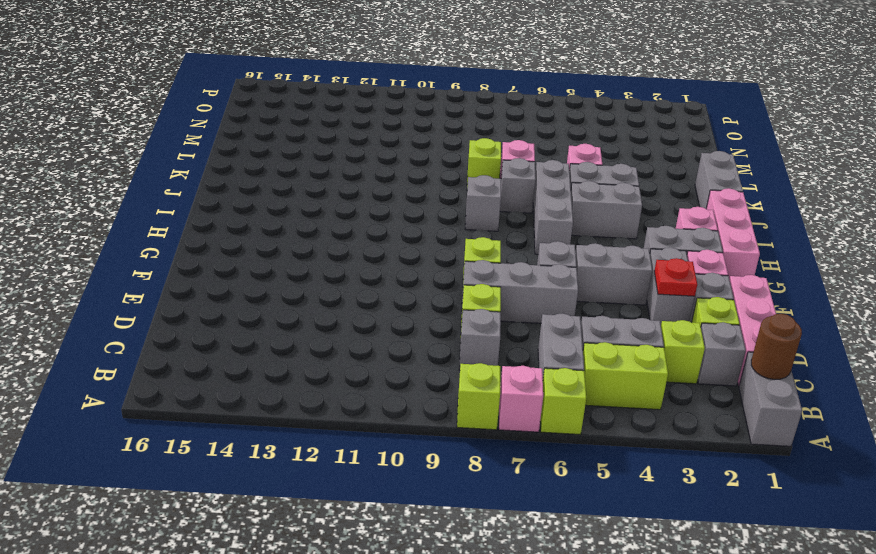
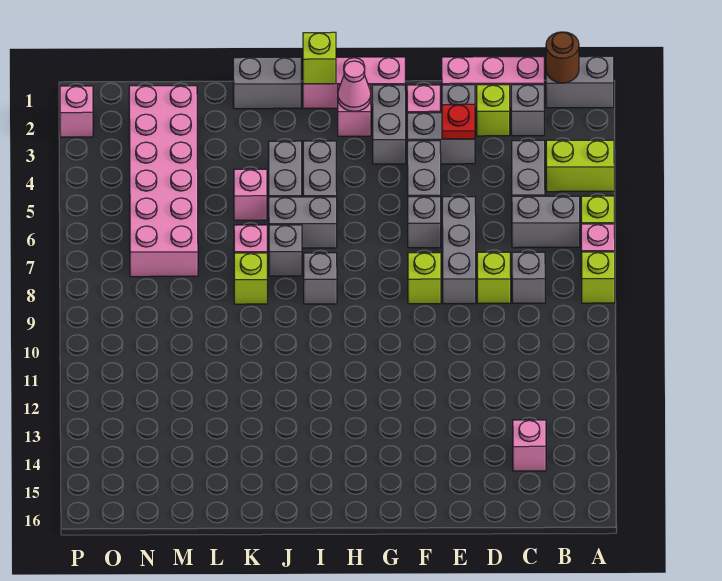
lime 1x2 brick [583,342,668,410] -> lime 1x2 brick turned to [546,140,614,192]
lime 1x1 brick [661,320,705,384] -> lime 1x1 brick moved to [303,32,336,84]
none -> pink 1x1 brick [513,420,546,471]
none -> pink 1x1 cone [338,61,371,111]
grey 1x3 brick [533,160,573,254] -> grey 1x2 brick [269,197,337,248]
none -> pink 2x6 brick [129,86,198,277]
none -> pink 1x1 brick [60,86,93,137]

